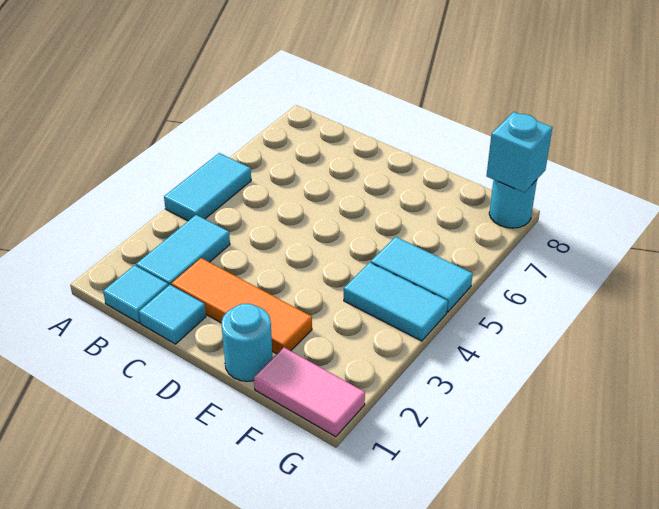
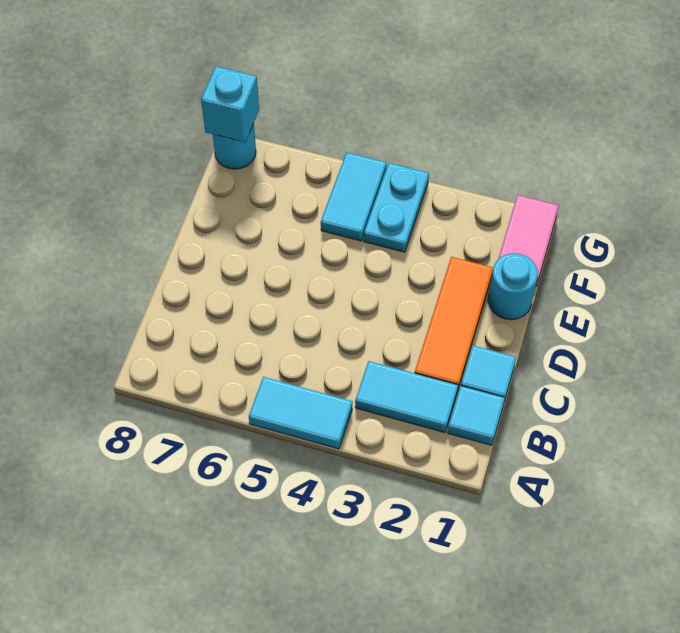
cyan 1x2 tile [344,262,448,341] -> cyan 1x2 plate [364,163,429,252]

